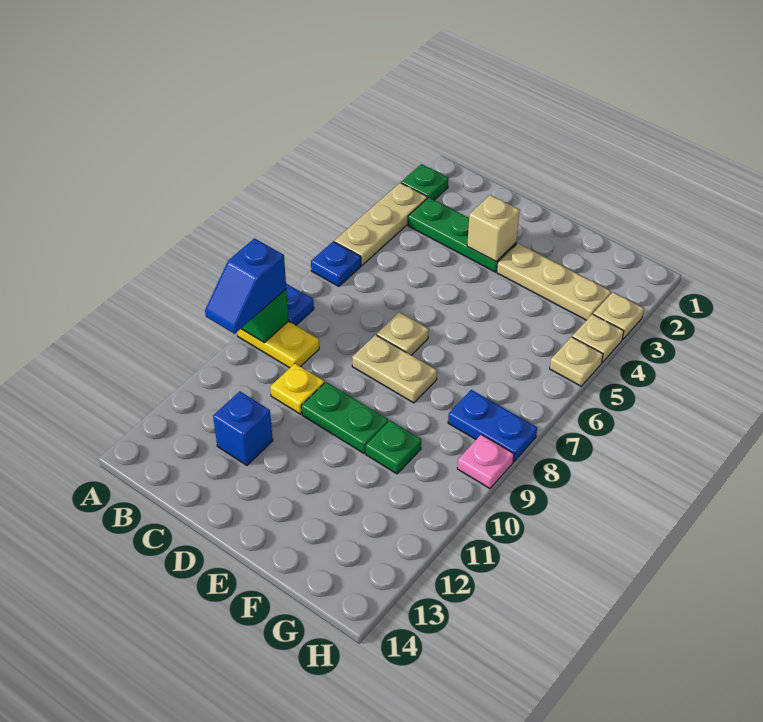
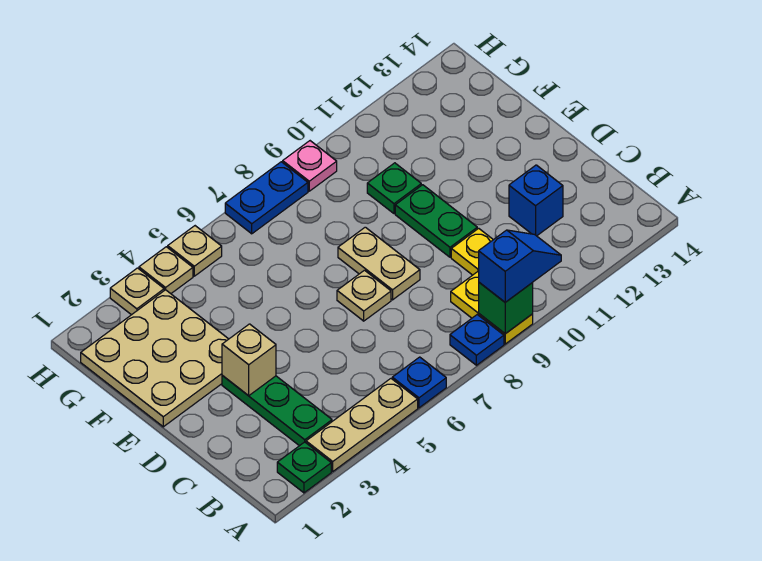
tan 1x3 plate [497,243,611,320] -> tan 3x3 plate [81,290,228,427]
blue 1x2 plate [448,390,537,462] -> blue 1x2 plate turned to [225,162,308,234]

